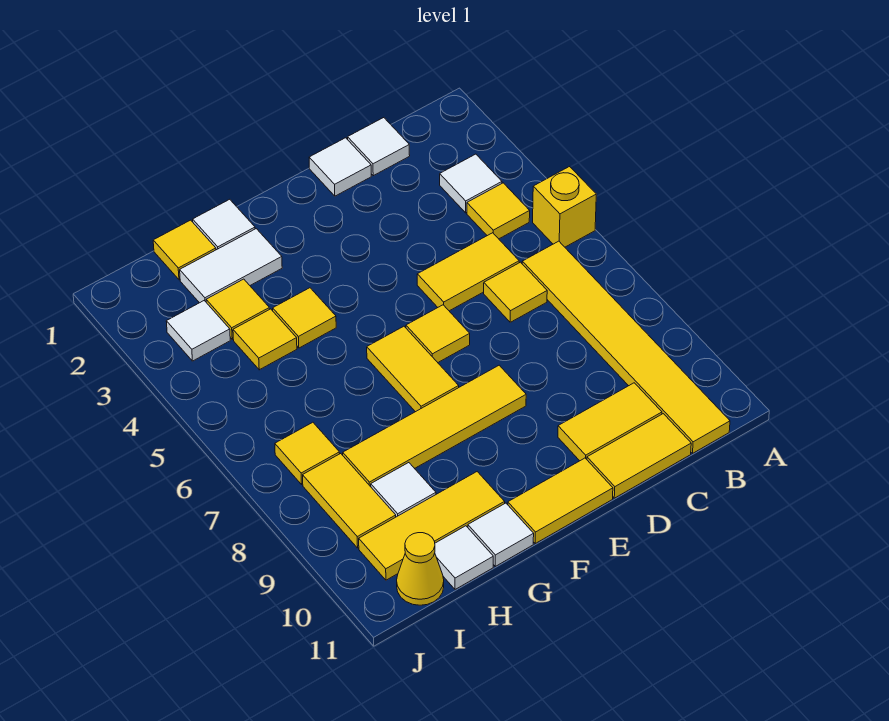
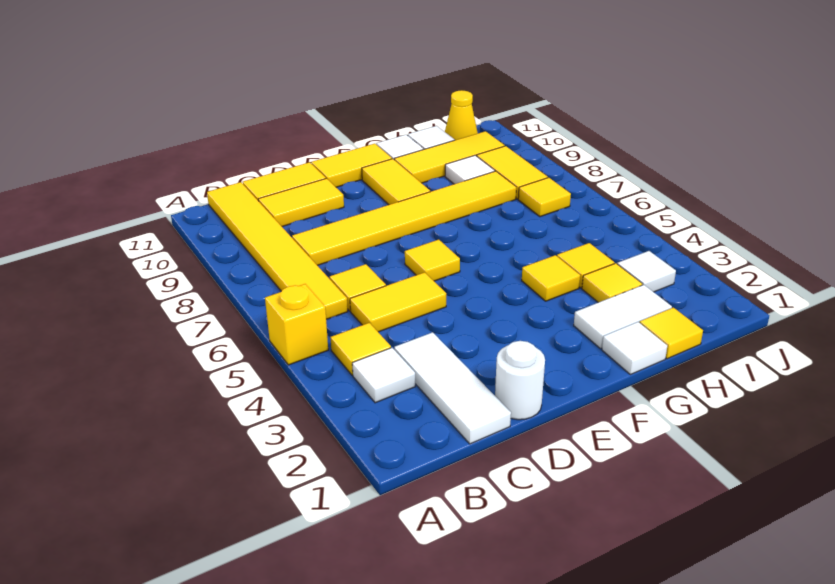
white 1x1 tile [348,118,410,176] -> white 1x3 tile [394,332,511,444]
white 1x1 tile [309,138,371,196] -> white 1x1 round brick [495,341,545,420]
yellow 1x4 tile [343,365,526,487] -> yellow 1x6 tile [292,171,516,265]
yellow 1x2 tile [367,326,459,412] -> yellow 1x2 tile moved to [362,159,430,205]

